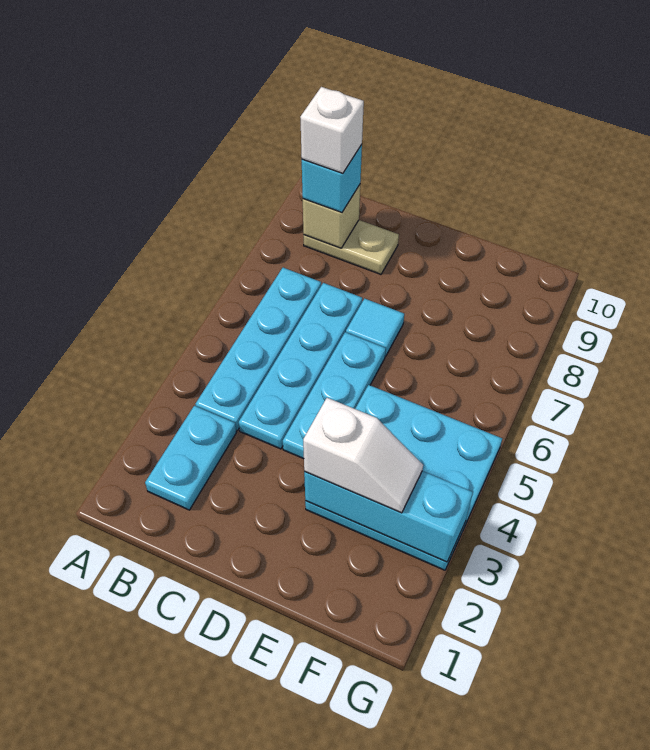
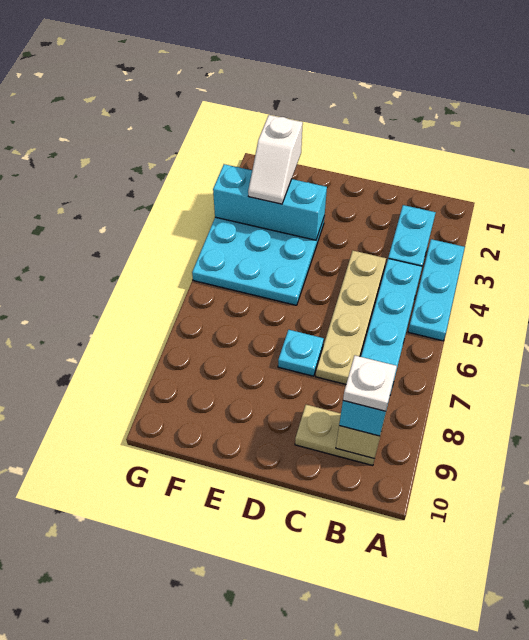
white 1x1 brick [300,87,364,174] -> white 1x1 plate [343,355,397,411]
cyan 1x4 plate [239,283,362,449] -> tan 1x4 plate [316,251,386,384]
cyan 1x3 plate [283,332,386,459] -> cyan 1x3 plate moved to [408,239,465,341]
cyan 1x1 tile [346,299,404,356] -> cyan 1x1 plate [278,330,324,376]
white 1x2 slope [303,398,423,513] -> white 1x2 slope turned to [248,115,303,204]

